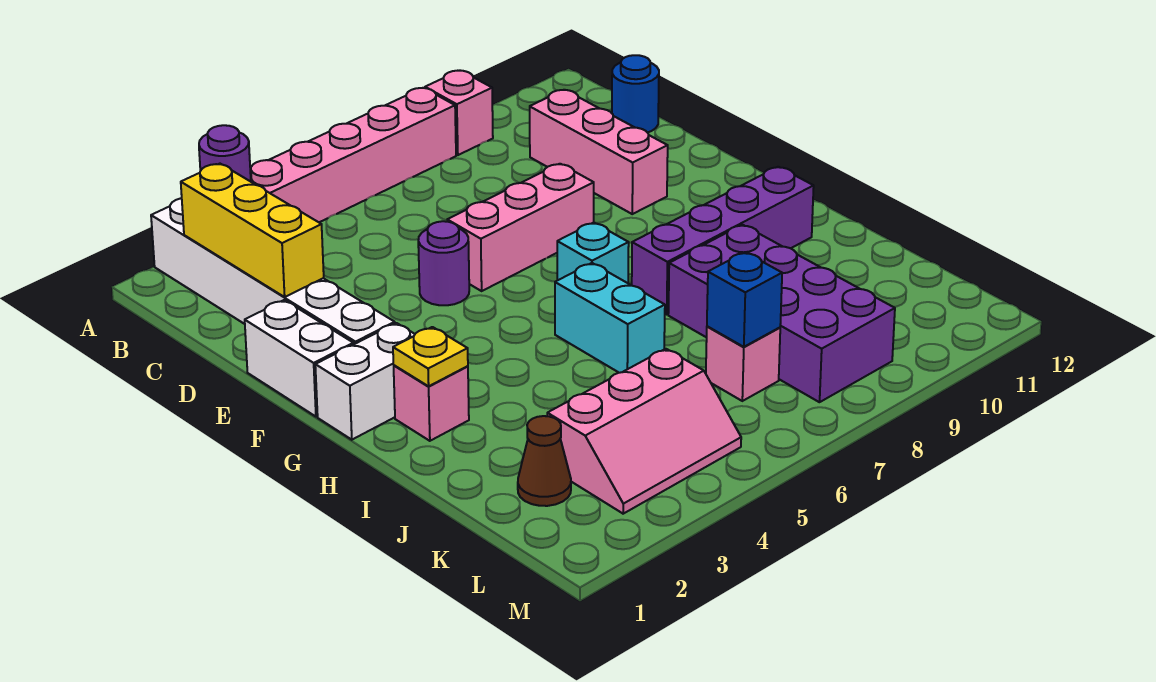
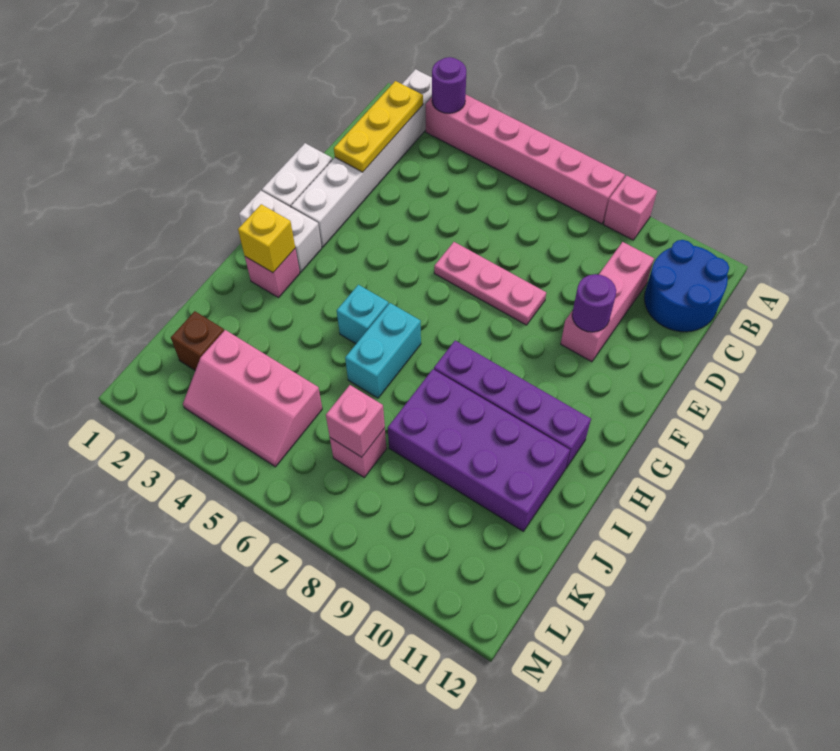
yellow 1x3 brick [181,164,324,297] -> yellow 1x3 plate [334,81,423,172]
blue 1x1 round brick [612,55,659,133] -> blue 2x2 round brick [644,240,729,332]
purple 1x1 round brick [418,221,469,305] -> purple 1x1 round brick moved to [572,274,616,332]
pink 1x3 brick [447,164,594,291] -> pink 1x3 plate [434,242,546,325]
cyan 1x1 brick [557,223,629,283] -> cyan 1x1 brick moved to [337,285,388,344]
yellow 1x1 plate [393,327,468,386] -> yellow 1x1 brick [238,204,295,273]
purple 2x4 brick [668,225,895,402] -> purple 2x4 brick turned to [388,369,570,531]
brown 1x1 cone [518,416,571,506] -> brown 1x1 brick [171,311,224,371]
blue 1x1 brick [707,252,782,347] -> pink 1x1 brick [326,385,385,457]

